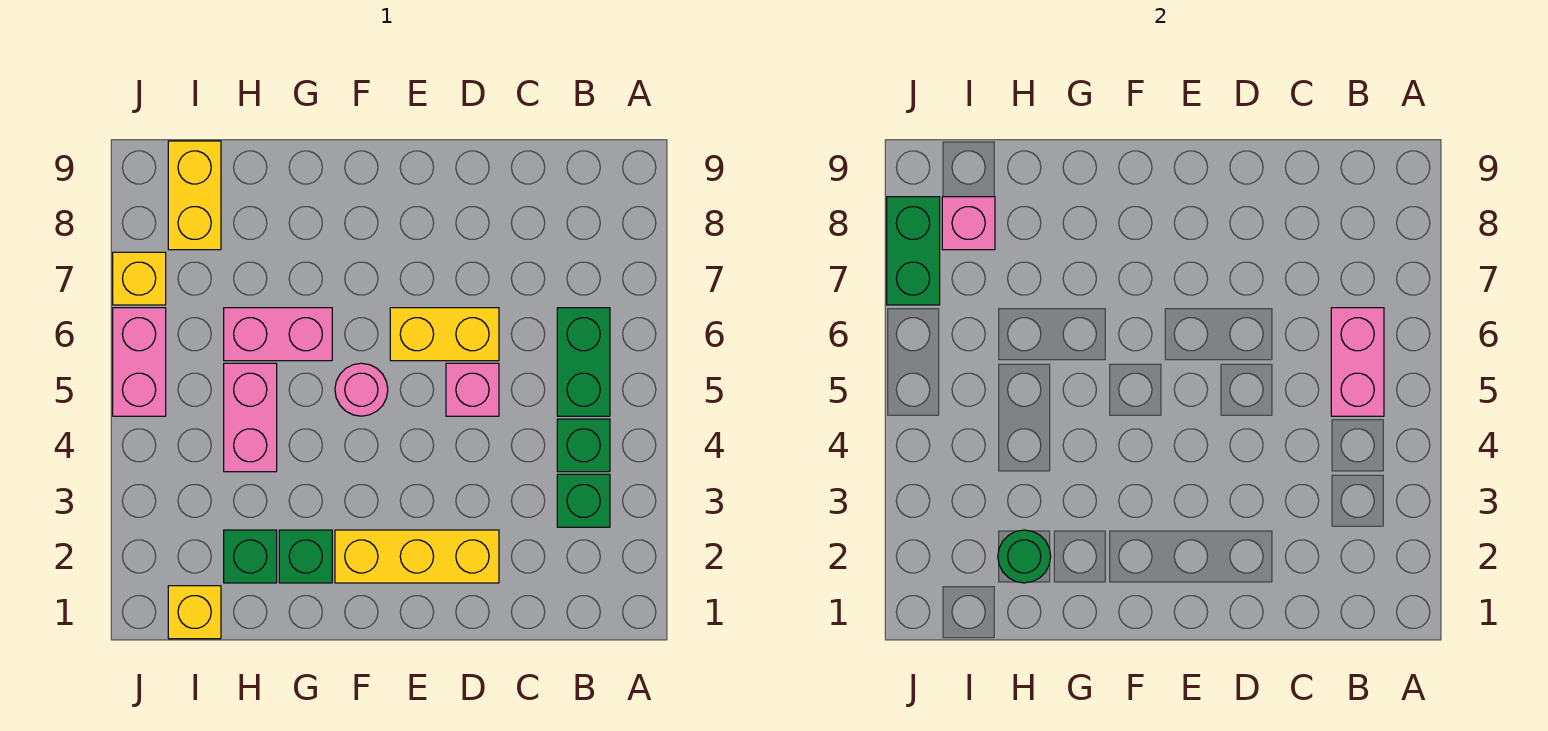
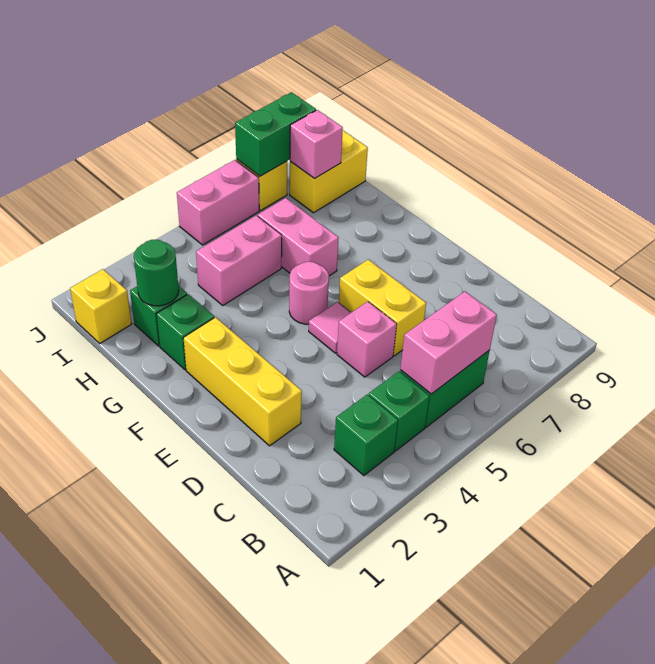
none -> pink 1x1 tile [309,302,351,353]

